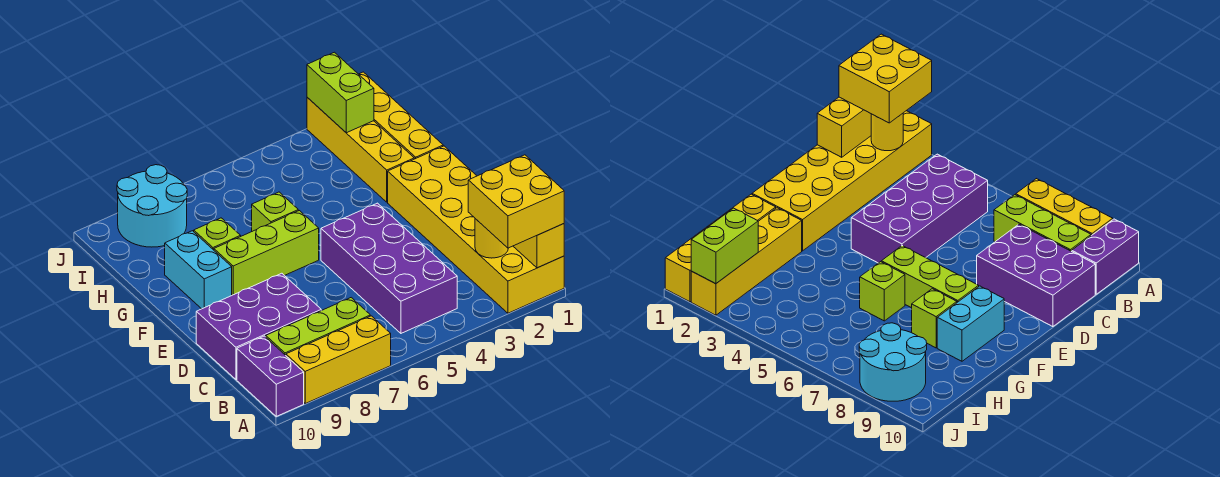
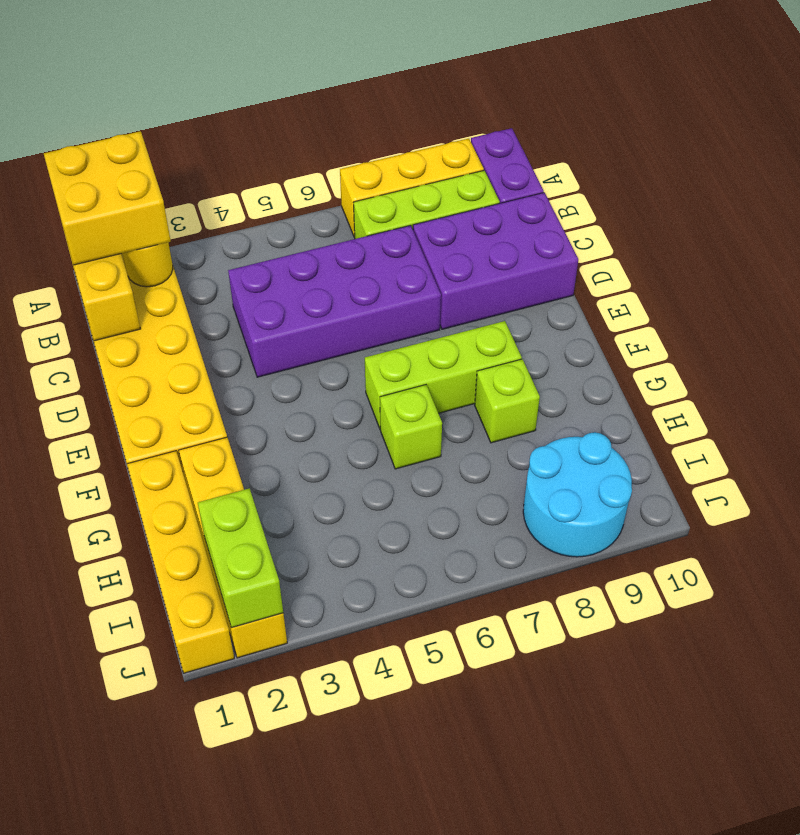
purple 2x4 brick [321,203,457,333] -> purple 2x4 brick turned to [228,225,441,377]
cyan 1x2 brick [165,231,232,309] -> none

